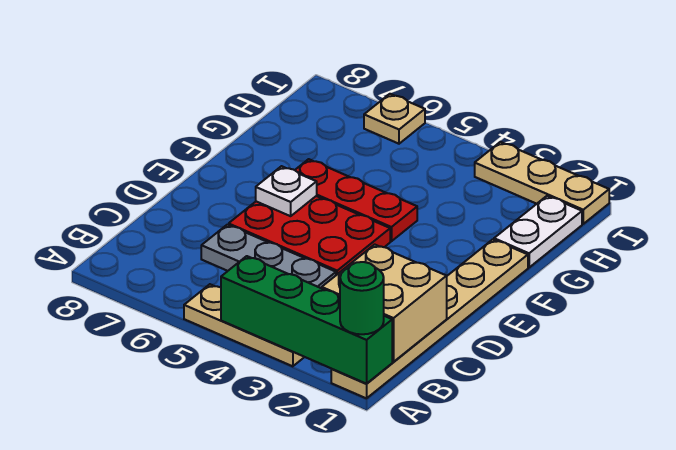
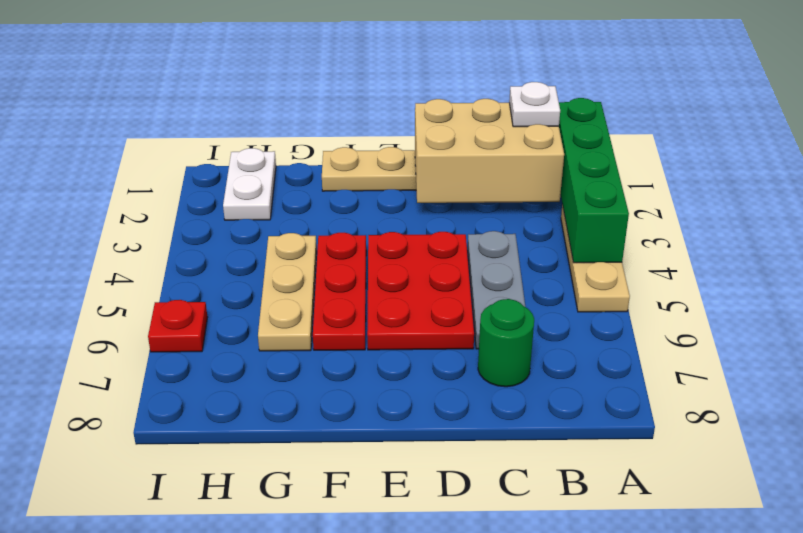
green 1x1 round brick [340,262,384,334] -> green 1x1 round brick moved to [478,299,534,387]
tan 2x2 brick [322,244,447,362] -> tan 2x3 brick [415,99,564,203]
white 1x1 plate [256,166,317,216] -> white 1x1 plate moved to [509,82,560,127]
white 1x2 plate [494,196,582,267] -> white 1x2 plate turned to [223,148,276,220]
tan 1x3 plate [475,142,609,224] -> tan 1x3 plate moved to [258,233,317,351]
tan 1x1 plate [364,94,425,144] -> red 1x1 plate [148,300,208,352]

